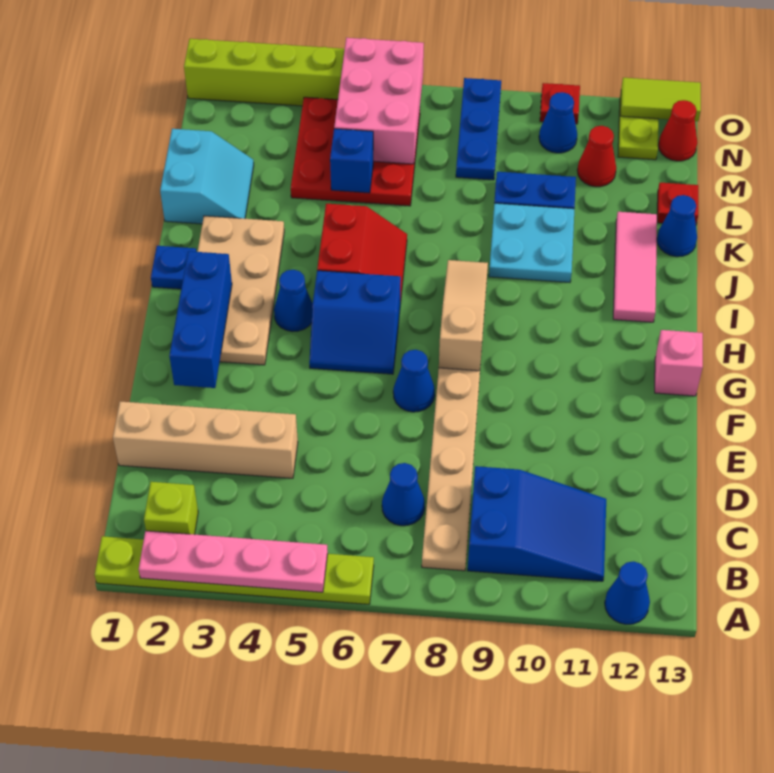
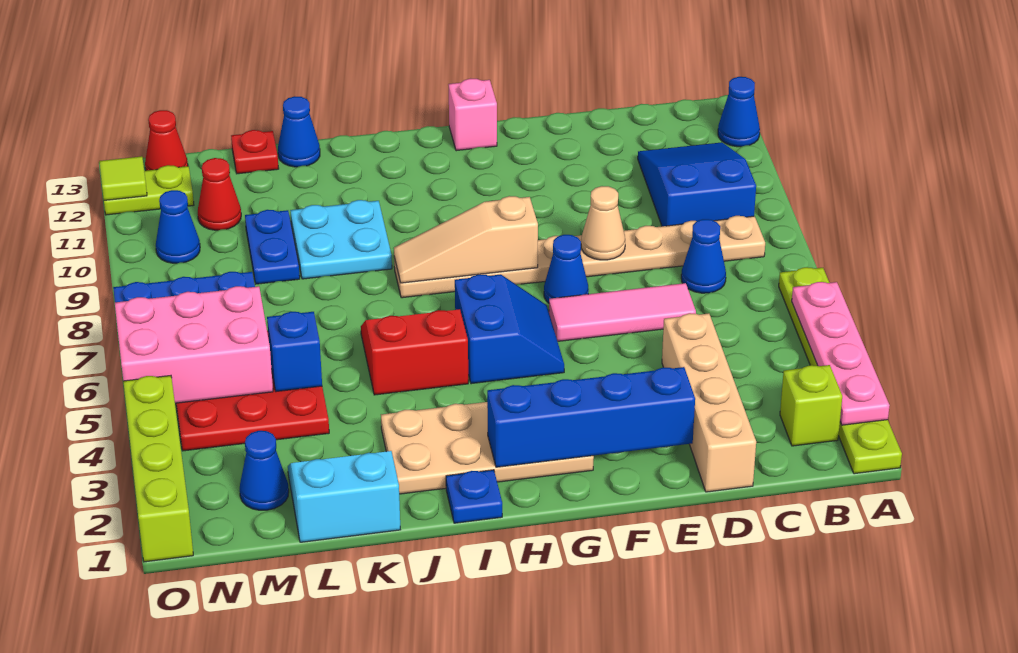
none -> tan 1x1 cone [581,186,625,260]
blue 1x3 brick [169,251,232,388] -> blue 1x4 brick [487,367,695,467]
blue 1x1 cone [274,270,313,332] -> blue 1x1 cone moved to [240,431,289,510]
pink 1x3 tile [613,212,657,322] -> pink 1x3 tile moved to [549,283,696,341]
red 1x1 plate [540,83,580,124] -> none
lime 1x2 tile [621,78,701,121] -> lime 1x1 tile [99,156,147,200]

